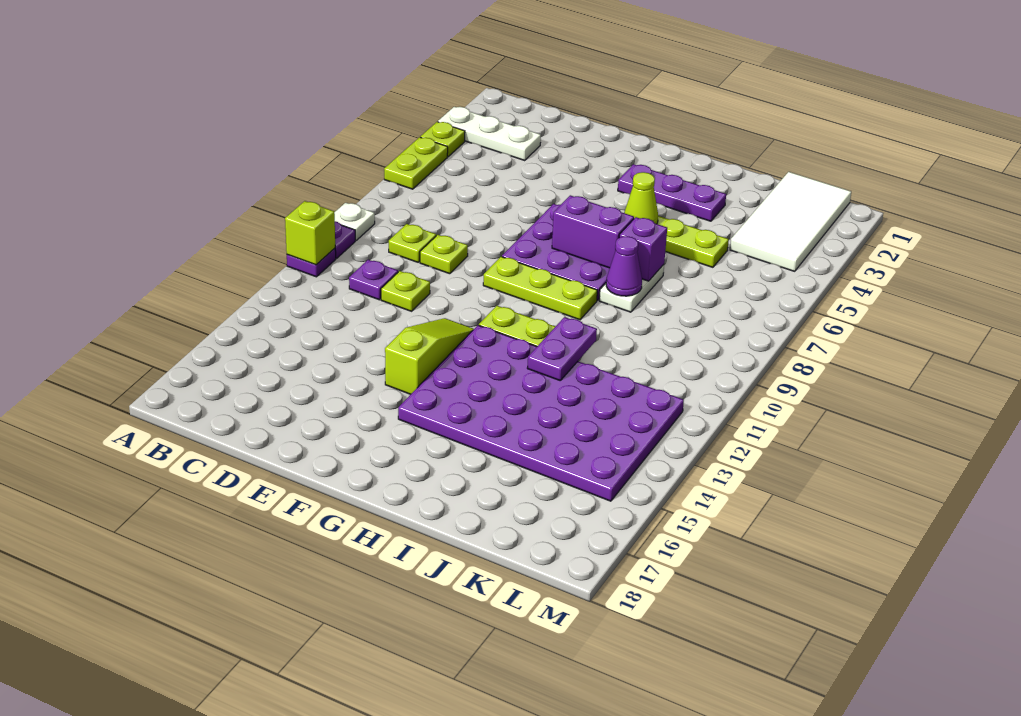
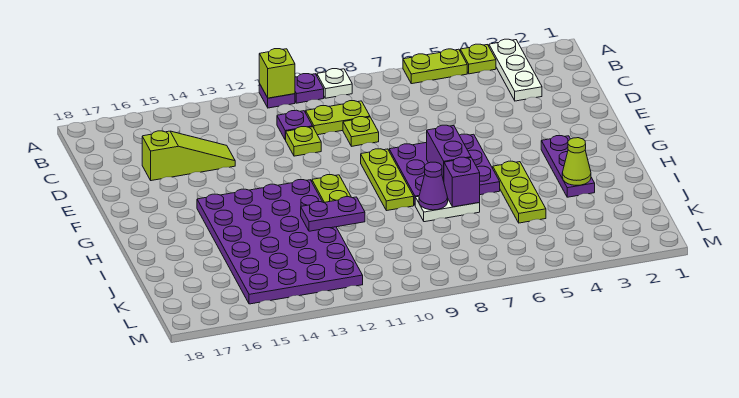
lime 1x1 plate [389,224,436,262] -> lime 1x2 plate [306,101,370,135]
lime 1x3 slope [385,318,474,394] -> lime 1x3 slope moved to [142,131,235,181]
lime 1x1 cone [624,172,658,224] -> lime 1x1 cone moved to [562,138,591,185]
white 2x4 tile [730,172,851,271] -> none

